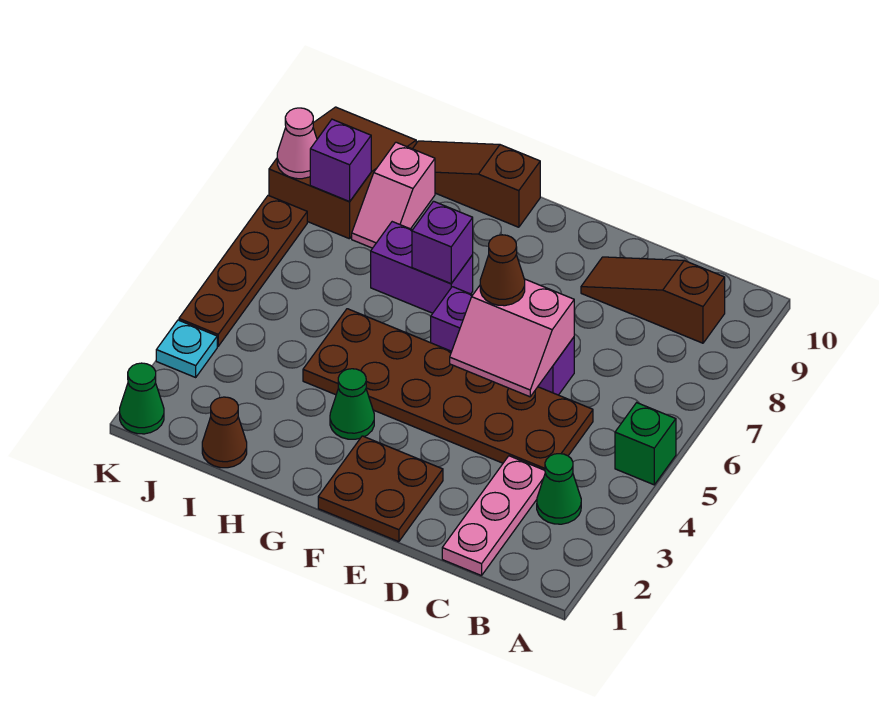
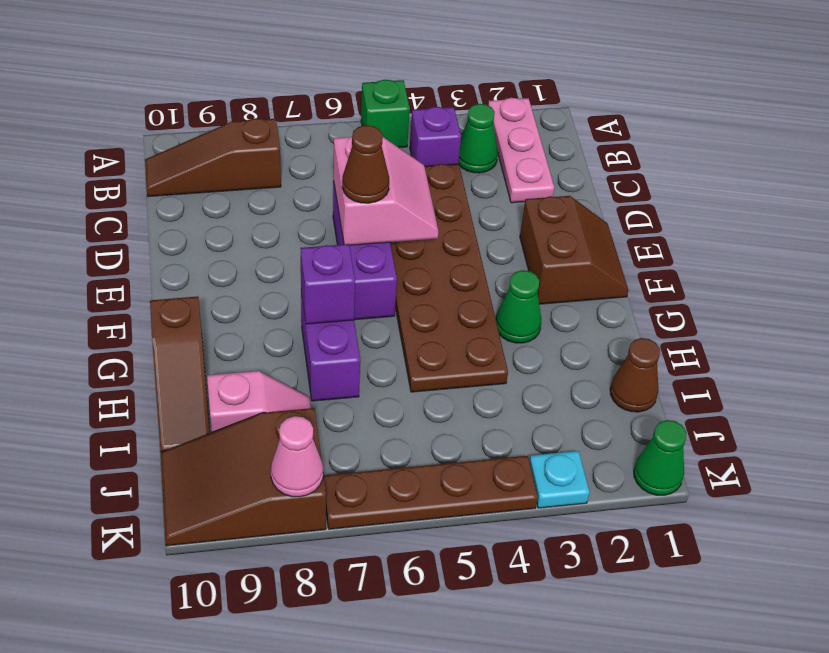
brown 1x3 slope [581,257,725,343] -> brown 1x3 slope turned to [145,118,281,197]
pink 1x3 plate [442,456,545,576] -> pink 1x3 plate turned to [488,98,554,203]
brown 2x2 plate [318,436,443,542] -> brown 2x2 slope [520,196,629,304]
purple 1x1 brick [310,119,371,202] -> purple 1x1 brick moved to [410,107,461,166]

